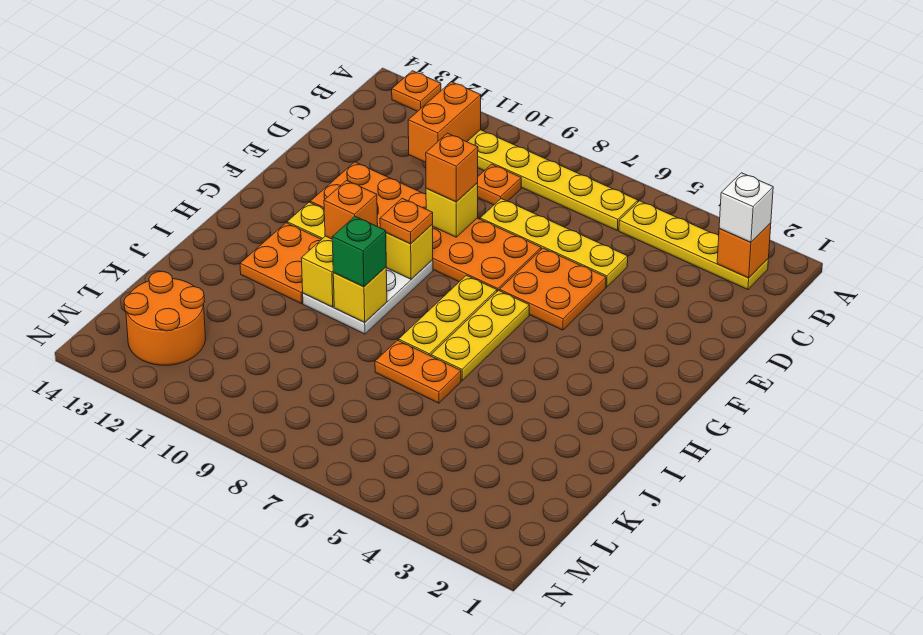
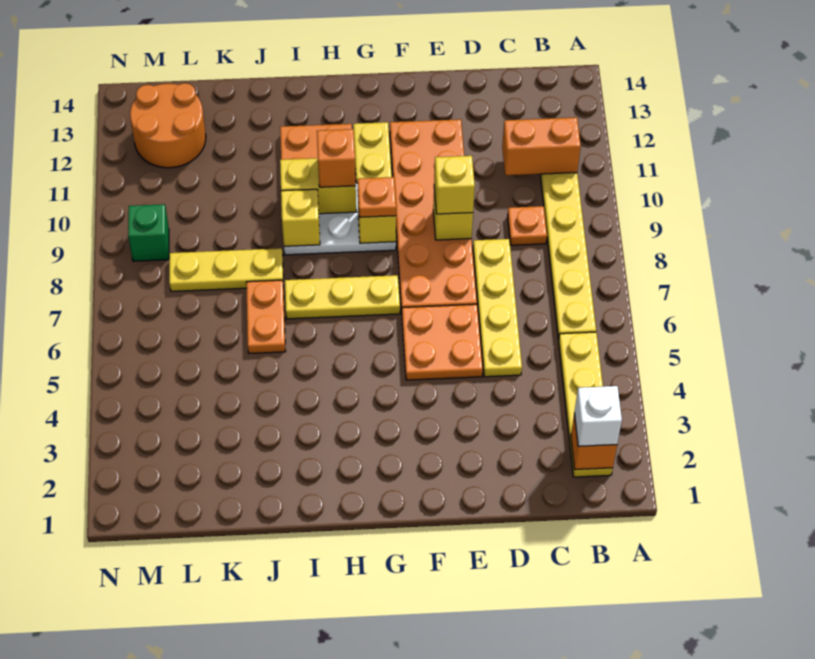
orange 1x1 plate [392,71,441,111] -> none
orange 1x1 brick [426,133,478,202] -> yellow 1x1 brick [434,156,475,214]
yellow 1x3 plate [431,290,529,381] -> yellow 1x3 plate moved to [169,248,284,291]
green 1x1 brick [332,216,386,287] -> green 1x1 brick moved to [128,204,169,261]

